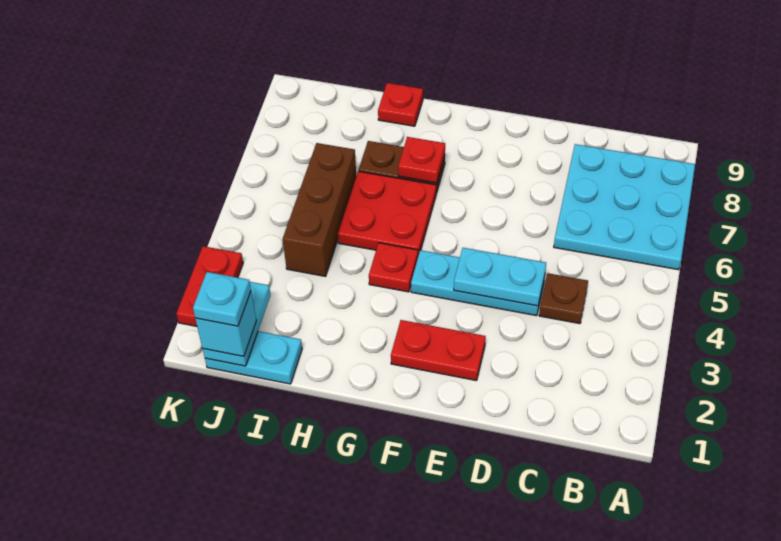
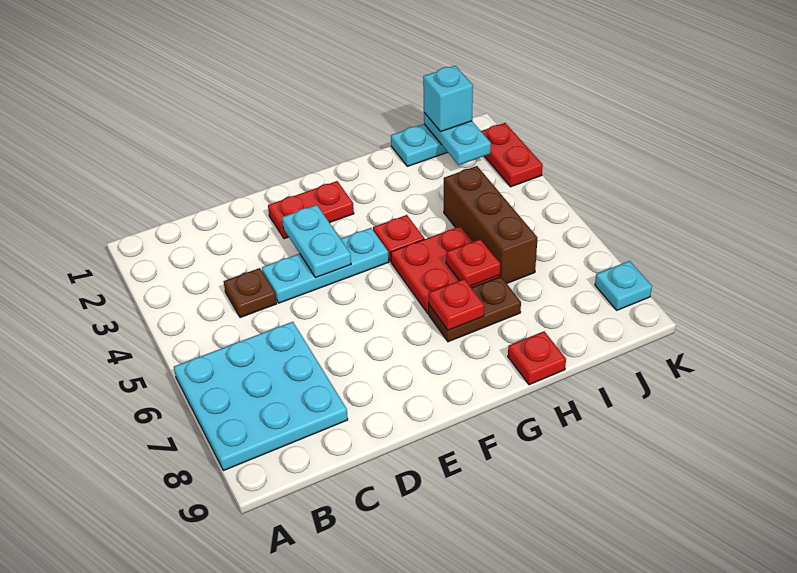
cyan 1x2 plate [454,248,546,306] -> cyan 1x2 plate turned to [282,205,351,278]
none -> red 1x1 plate [446,239,500,286]
cyan 1x1 plate [193,272,251,326] -> cyan 1x1 plate moved to [595,261,652,310]

